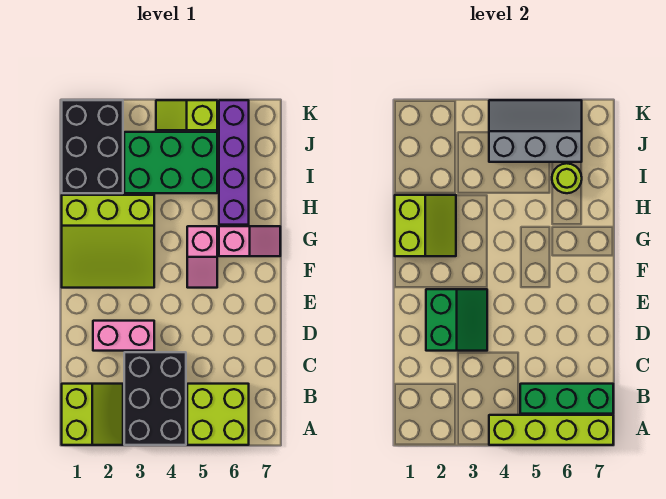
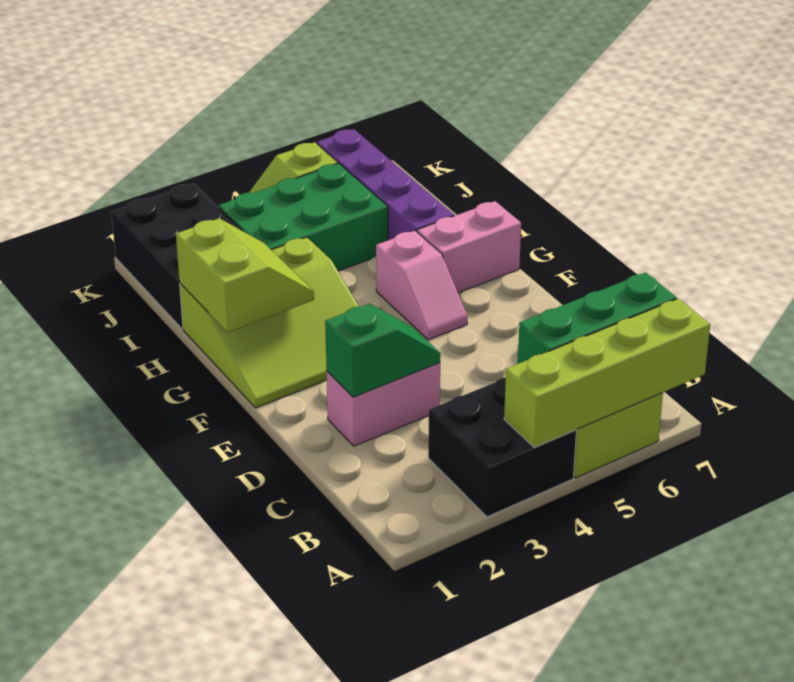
lime 2x2 slope [62,384,123,445] -> none
black 2x3 brick [124,352,186,445] -> black 2x2 brick [428,377,577,517]
green 2x2 slope [426,289,487,351] -> green 1x2 slope [325,304,441,397]
pink 1x2 slope [219,226,280,256] -> pink 1x2 brick [417,201,521,293]
lime 1x1 round brick [552,163,582,193] -> none
grey 2x3 slope [489,100,582,162] -> none

